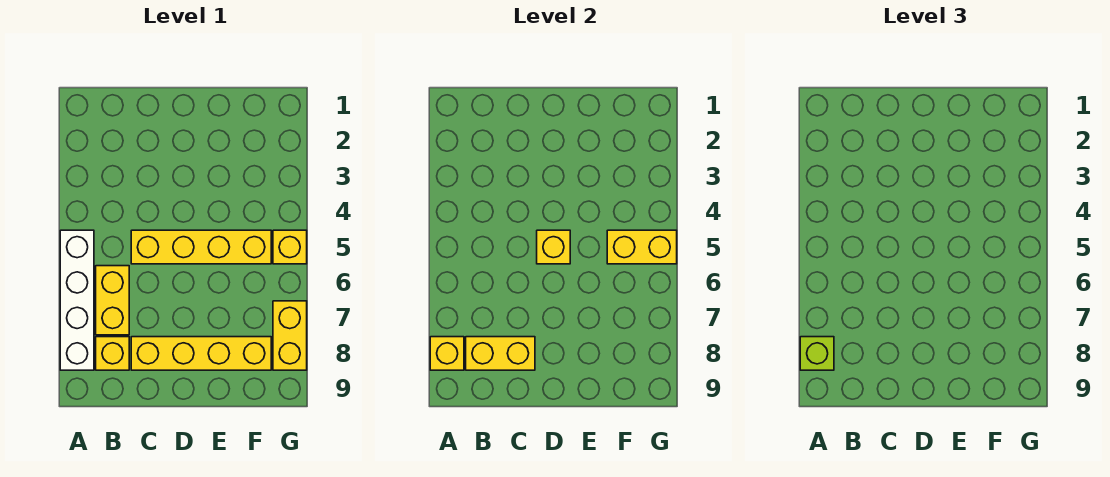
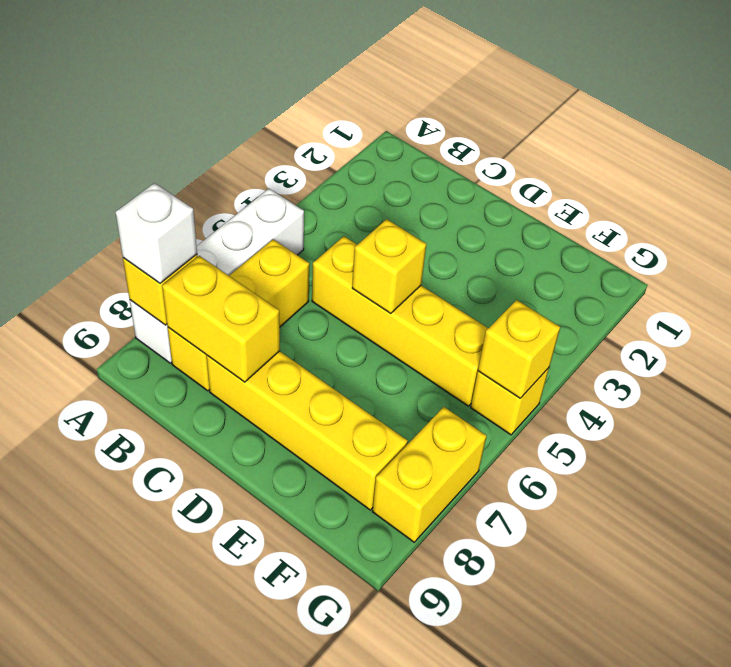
lime 1x1 brick [800,337,834,370] -> white 1x1 brick [115,183,197,283]
yellow 1x2 brick [607,230,677,264] -> yellow 1x1 brick [478,300,560,398]

